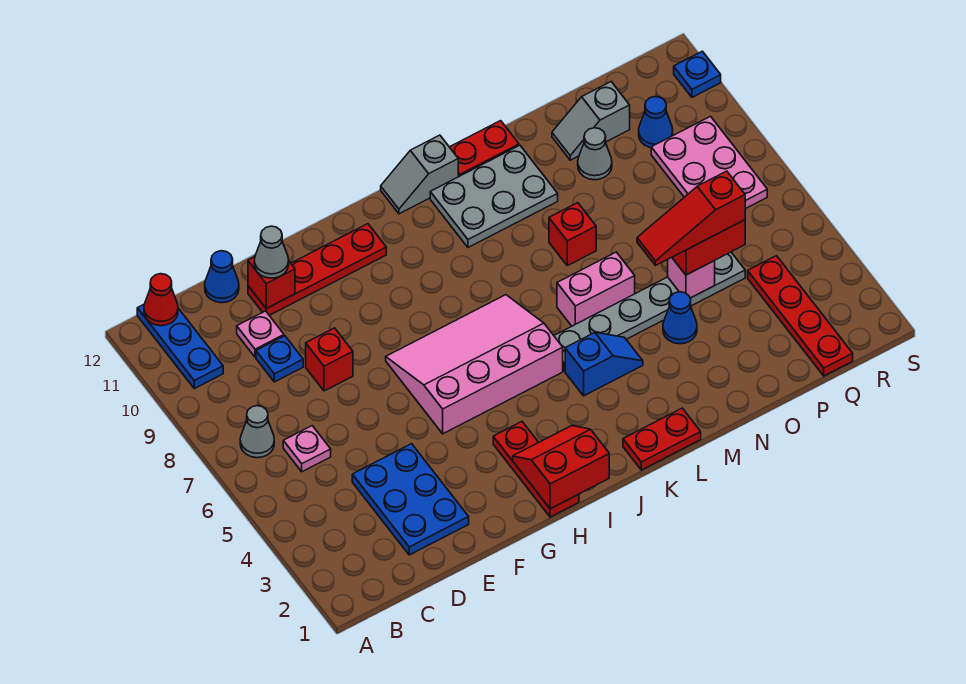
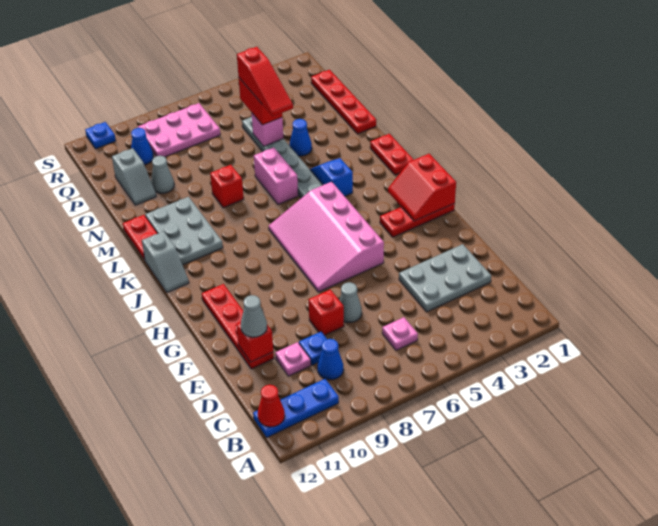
grey 1x1 cone [240,406,274,458] -> grey 1x1 cone moved to [339,282,362,322]
blue 2x3 plate [352,444,469,555] -> grey 2x3 plate [399,244,491,312]
blue 1x1 cone [205,251,239,303] -> blue 1x1 cone moved to [317,339,344,380]
red 1x4 plate [748,256,853,376] -> red 1x4 plate turned to [311,70,376,134]

